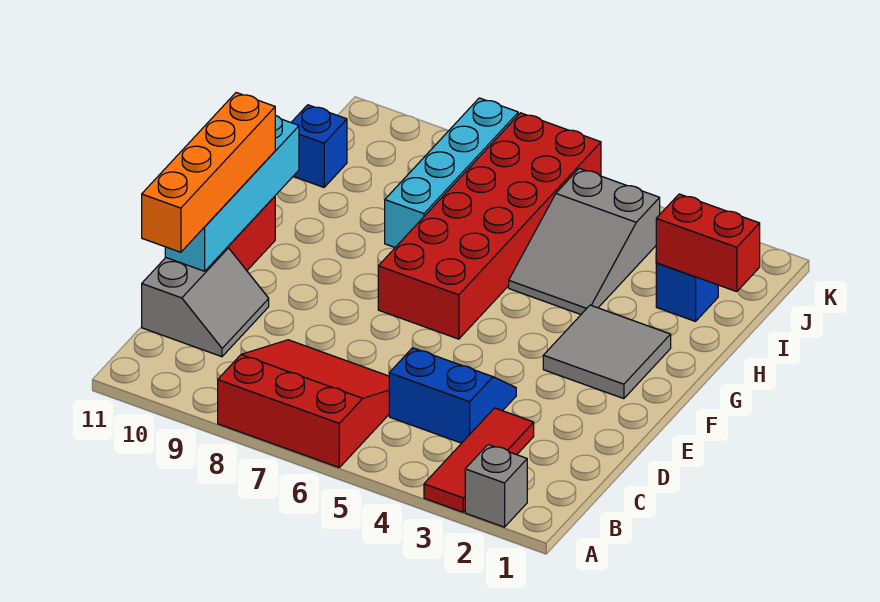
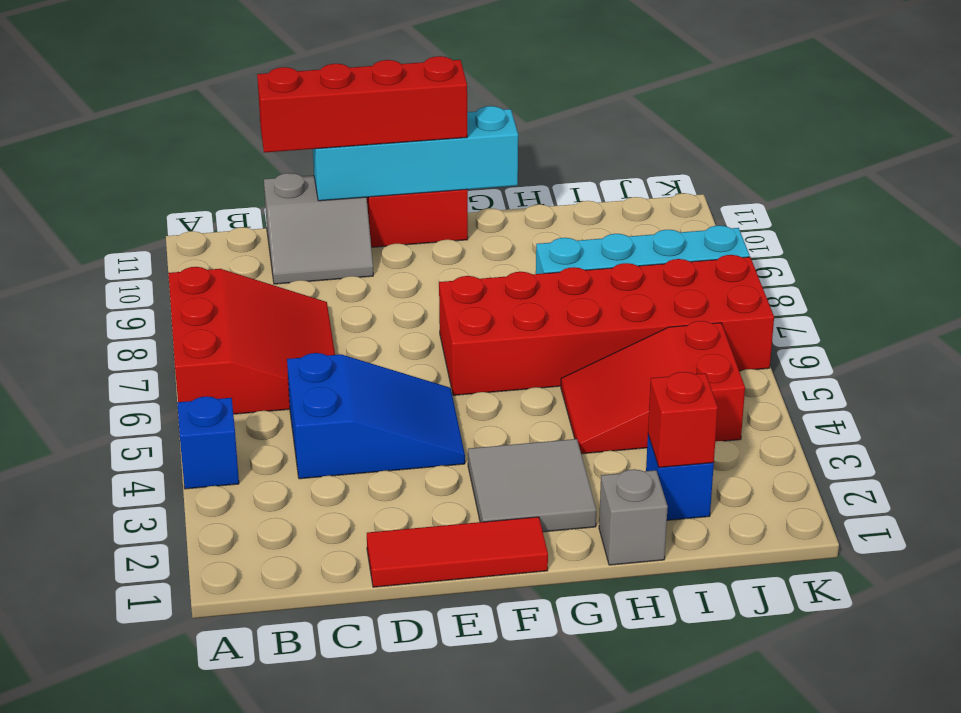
grey 1x1 brick [465,445,527,527] -> grey 1x1 brick moved to [599,469,668,565]
red 1x3 tile [424,408,534,512] -> red 1x3 tile moved to [367,517,548,587]
blue 2x2 slope [389,348,516,443] -> blue 2x3 slope [287,353,465,479]
orange 1x4 brick [142,93,275,252] -> red 1x4 brick [257,56,467,153]
grey 2x3 slope [509,168,660,314] -> red 2x3 slope [561,321,745,454]
red 1x2 brick [656,194,760,292] -> red 1x1 brick [648,372,718,468]
blue 1x1 brick [291,105,347,187] -> blue 1x1 brick moved to [177,396,239,489]

